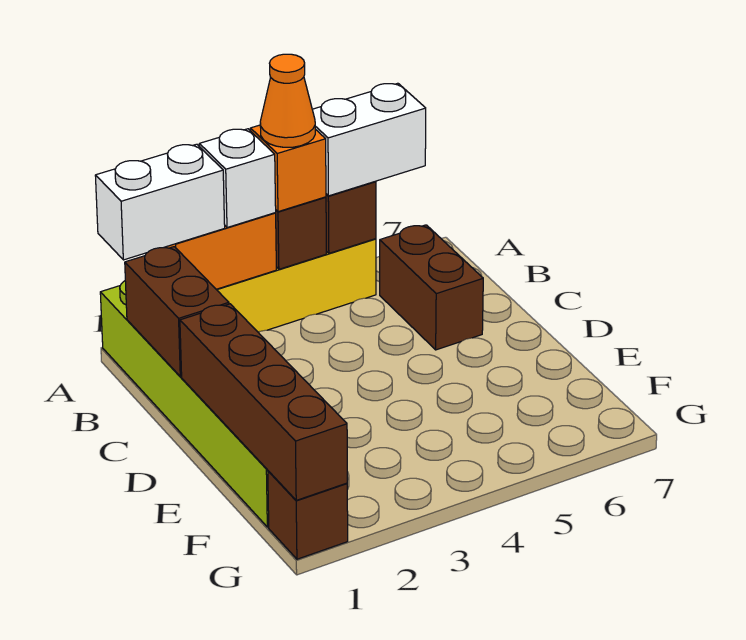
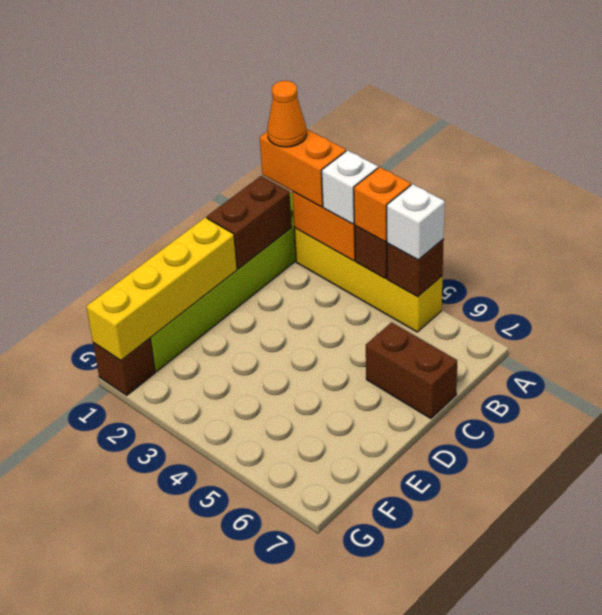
white 1x2 brick [95,144,225,260] -> orange 1x2 brick [260,129,346,207]
orange 1x1 cone [260,54,315,147] -> orange 1x1 cone moved to [267,81,307,147]
white 1x2 brick [312,83,426,196] -> white 1x1 brick [387,184,445,260]
brown 1x2 brick [380,225,483,350] -> brown 1x2 brick turned to [366,322,457,418]
brown 1x4 brick [180,304,347,500] -> yellow 1x4 brick [86,217,237,360]

